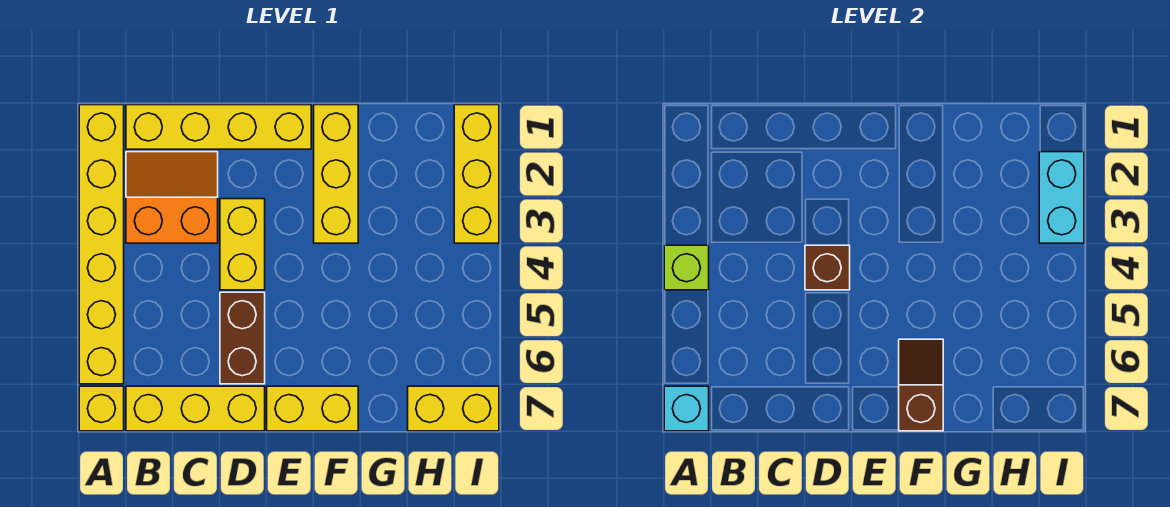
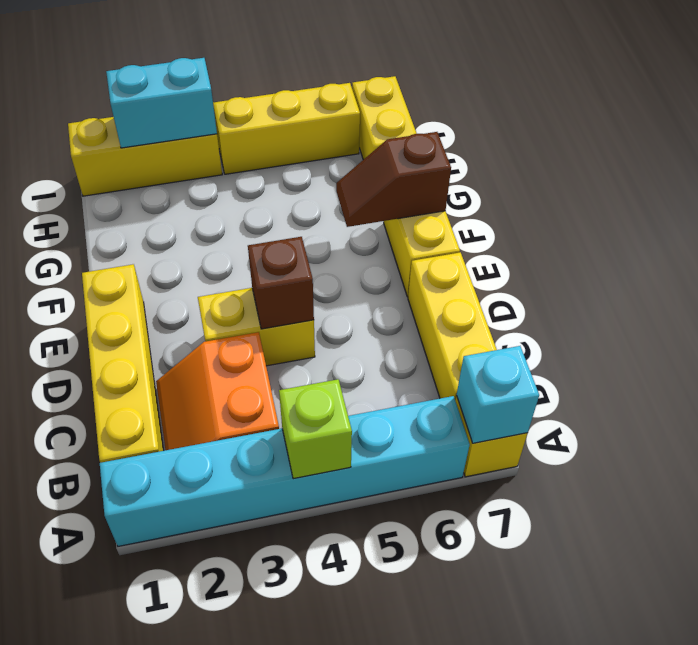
yellow 1x6 brick [79,105,124,384] -> cyan 1x6 brick [100,396,470,546]
brown 1x2 brick [220,292,265,384] -> none
yellow 1x3 brick [314,105,358,243] -> yellow 1x3 brick moved to [213,83,360,174]

